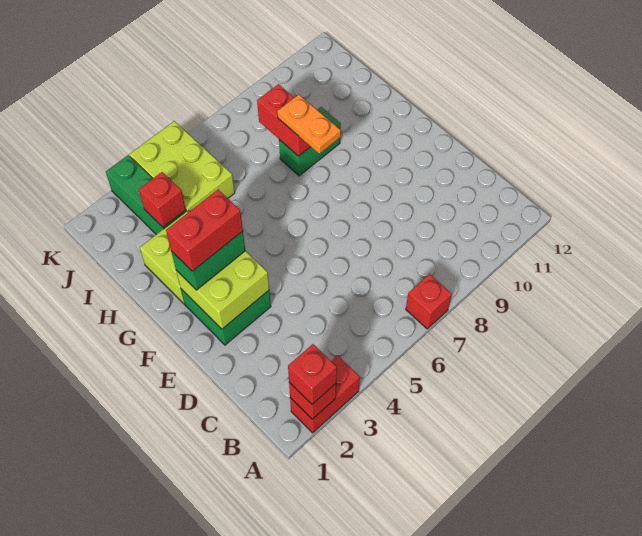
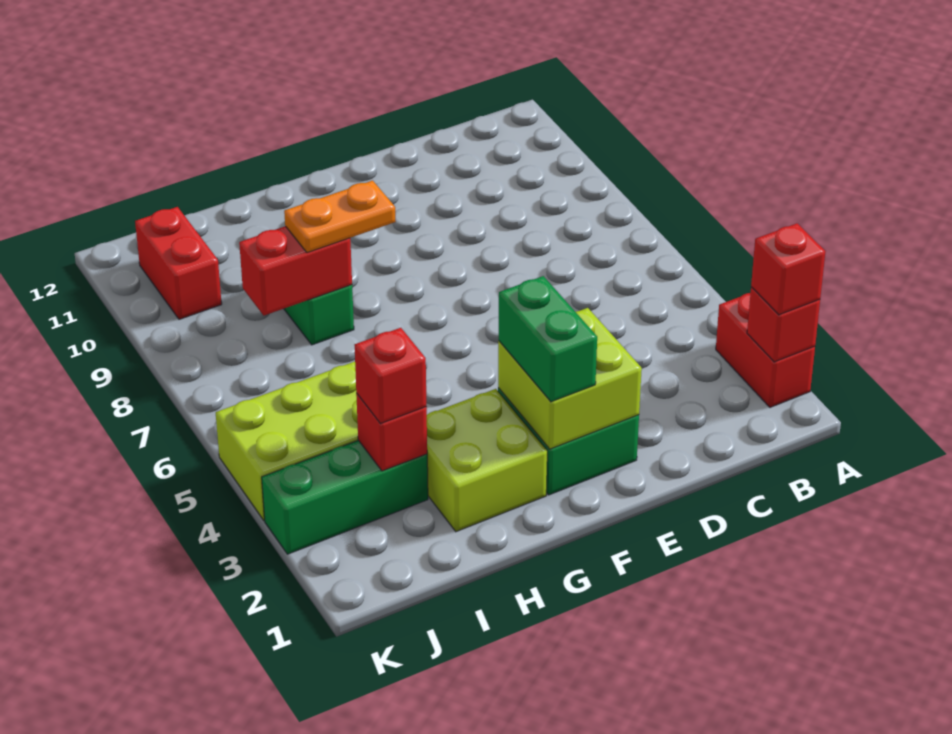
red 1x1 brick [406,274,452,329] -> red 1x1 brick moved to [355,328,426,424]
red 1x2 brick [166,190,243,271] -> red 1x2 brick moved to [135,207,222,319]

